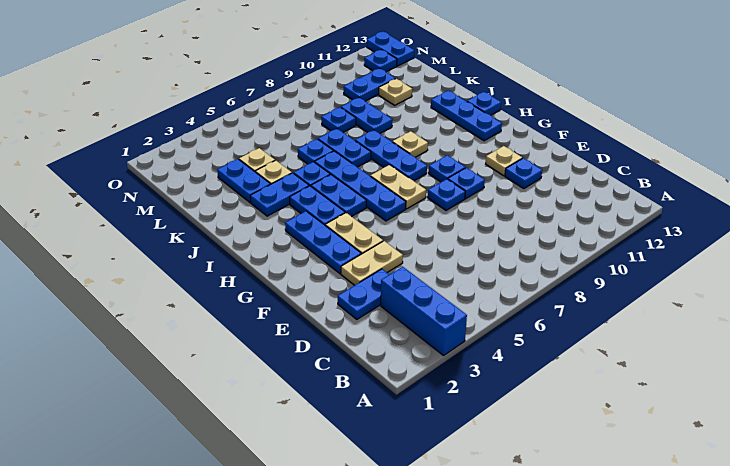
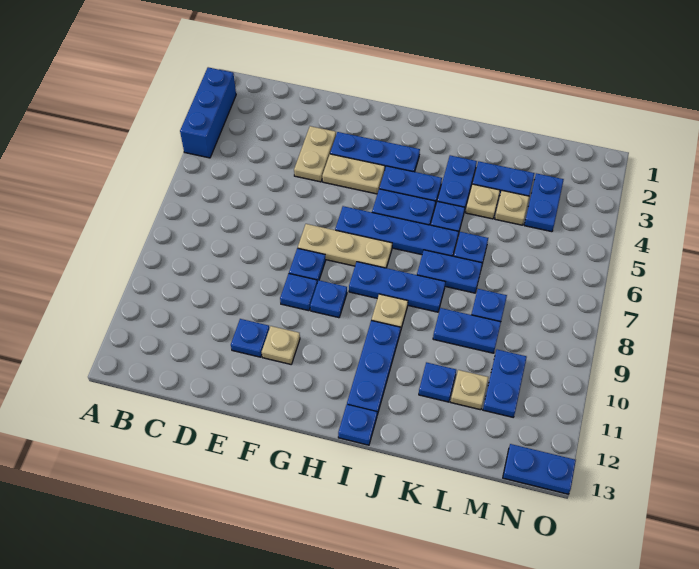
blue 1x3 brick [381,267,467,356] -> blue 1x3 brick turned to [180,67,236,158]
blue 1x2 plate [338,269,389,319] -> blue 1x2 plate moved to [524,173,564,232]
tan 1x2 plate [371,165,426,209] -> tan 1x3 plate [298,224,392,268]
blue 1x3 plate [431,90,502,141] -> blue 1x3 plate turned to [347,320,401,415]
blue 1x1 plate [364,50,397,72] -> blue 1x1 plate moved to [419,362,456,402]

